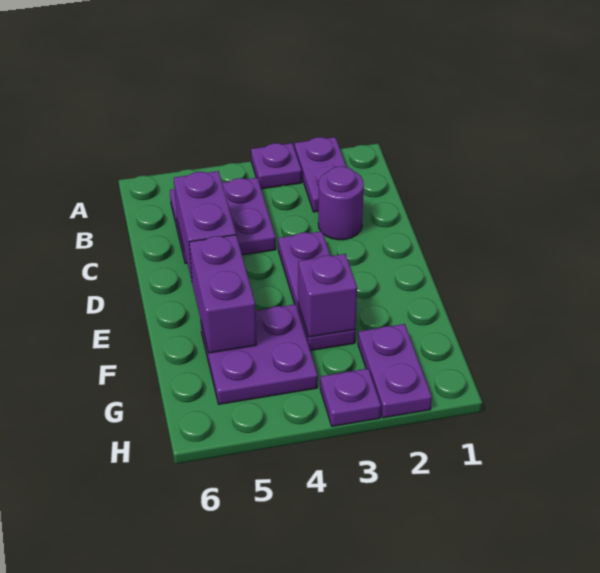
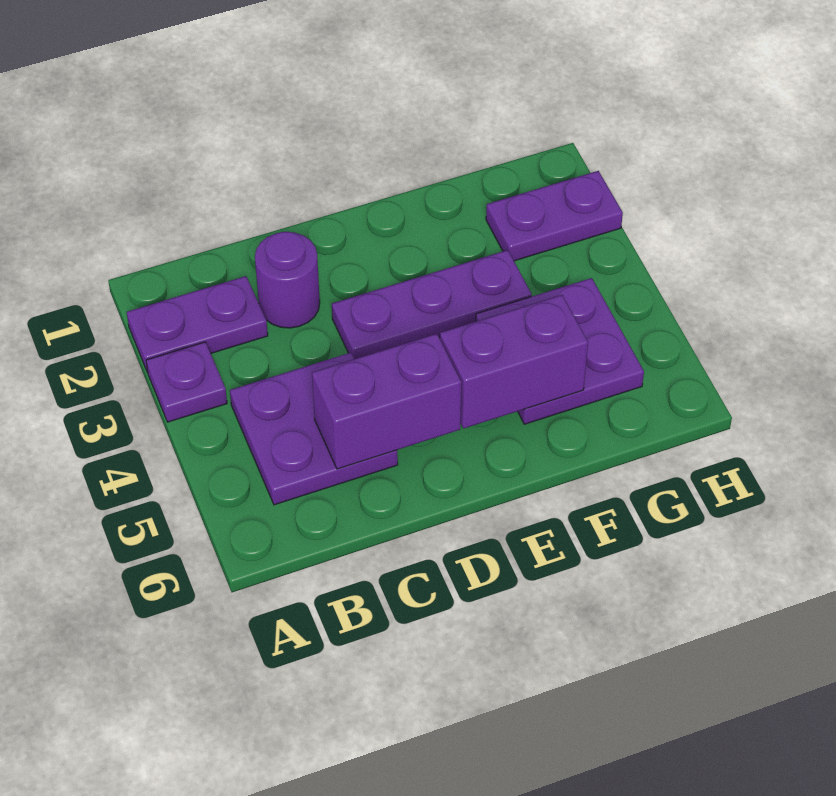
purple 1x1 brick [298,254,357,337] -> none
purple 1x1 plate [320,369,381,426] -> none

